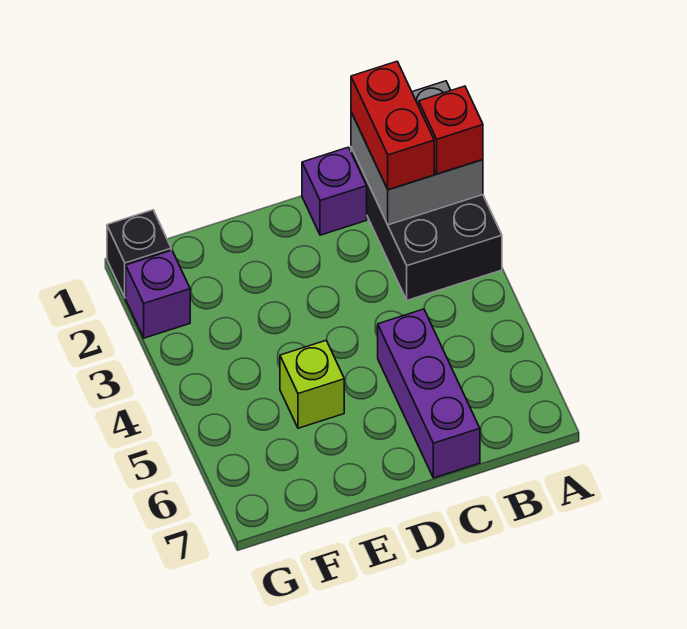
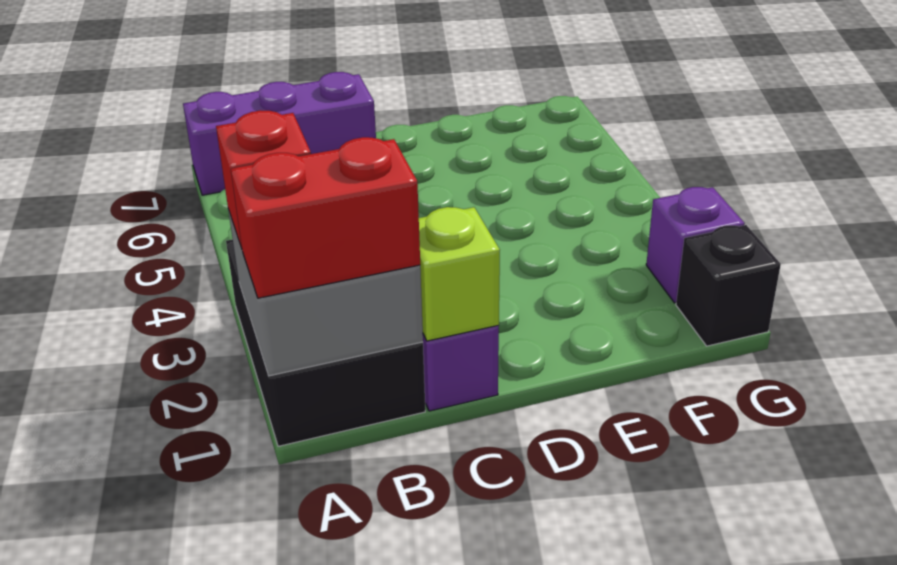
red 1x2 brick [351,62,434,190] -> red 1x2 brick turned to [231,137,420,298]
purple 1x3 brick [378,309,480,478] -> purple 1x3 brick turned to [183,72,376,195]
lime 1x1 brick [280,340,344,428] -> lime 1x1 brick moved to [419,207,500,341]

